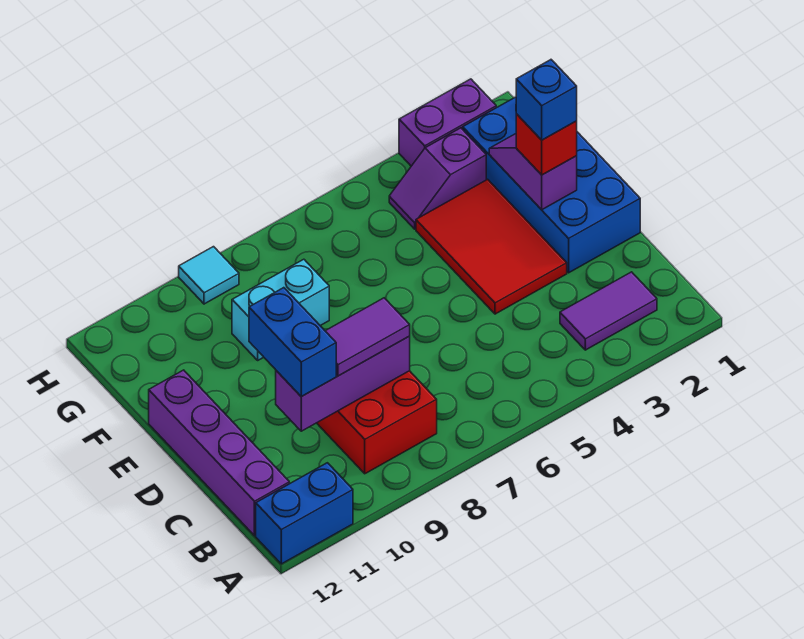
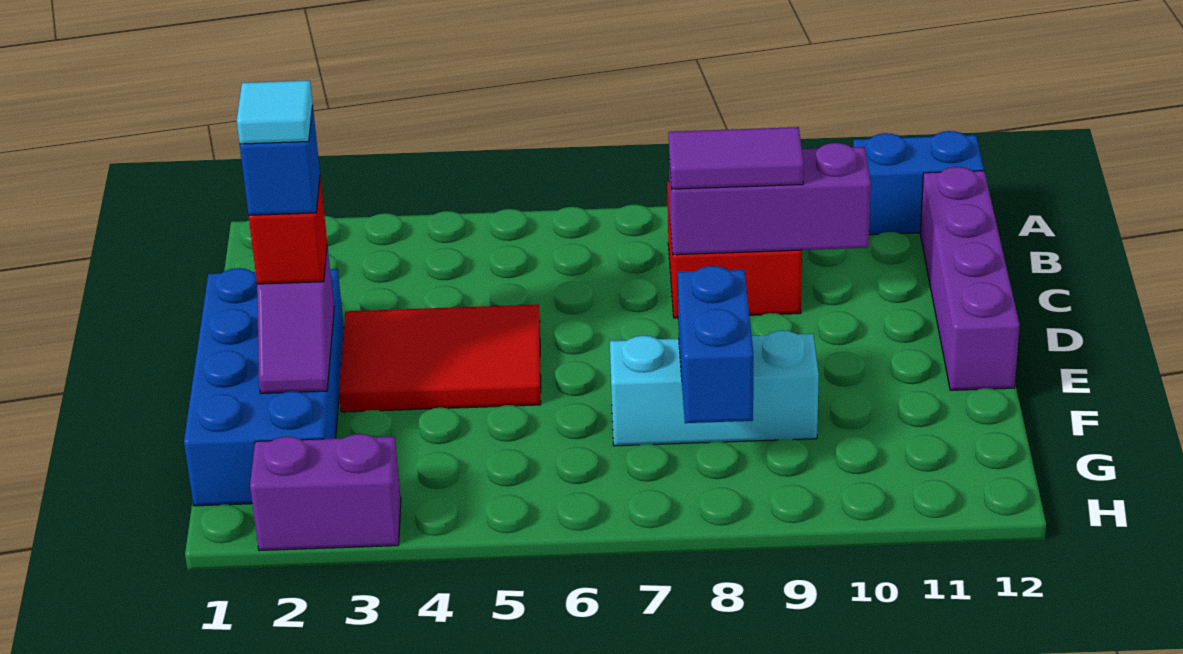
purple 1x2 tile [560,272,657,350] -> none
blue 1x2 brick [249,288,336,397] -> blue 1x2 brick moved to [678,266,753,423]
red 2x3 tile [416,179,567,314] -> red 2x3 tile turned to [339,304,541,412]
cyan 1x2 brick [232,259,329,360] -> cyan 1x3 brick [610,331,819,446]
purple 1x2 slope [389,128,486,229] -> none
cyan 1x1 tile [179,247,239,304] -> cyan 1x1 tile moved to [237,80,313,144]

